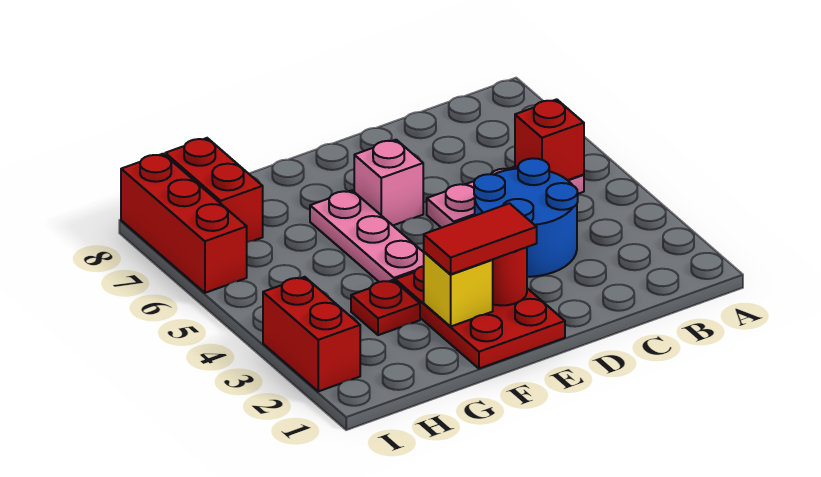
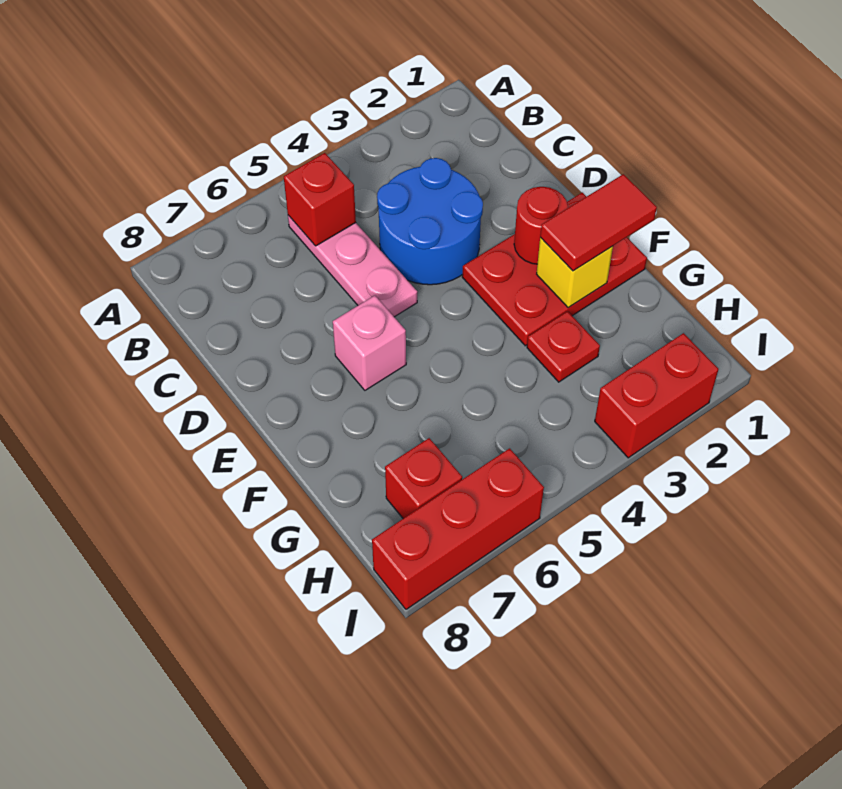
red 1x2 tile [424,203,537,274] -> red 1x2 tile turned to [540,174,657,271]
pink 1x3 plate [310,190,424,282] -> none
red 1x2 brick [165,138,263,242] -> red 1x1 brick [385,438,462,519]

